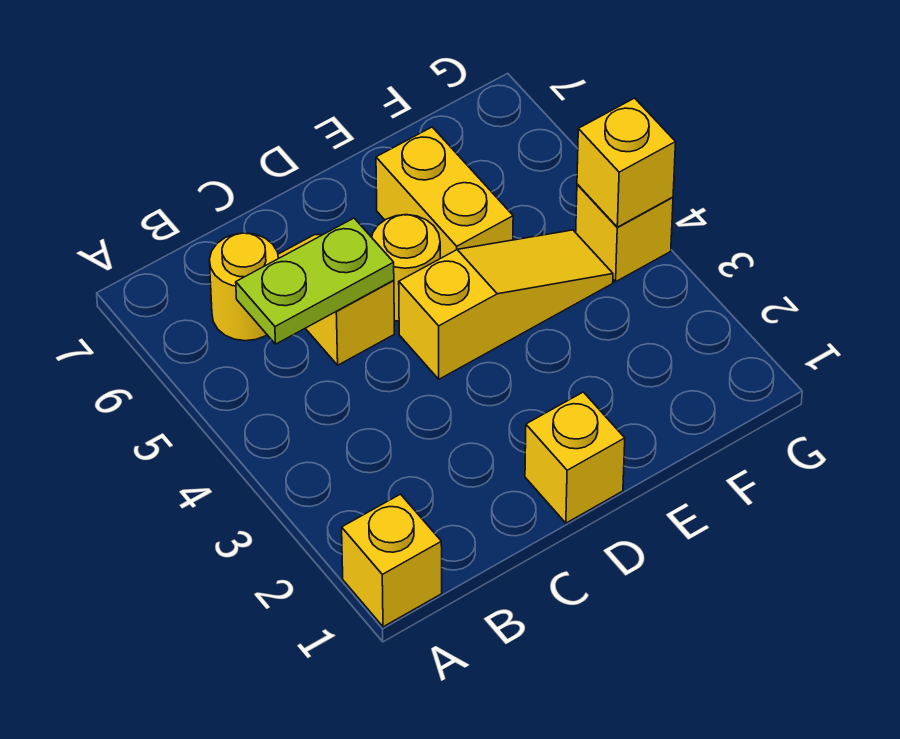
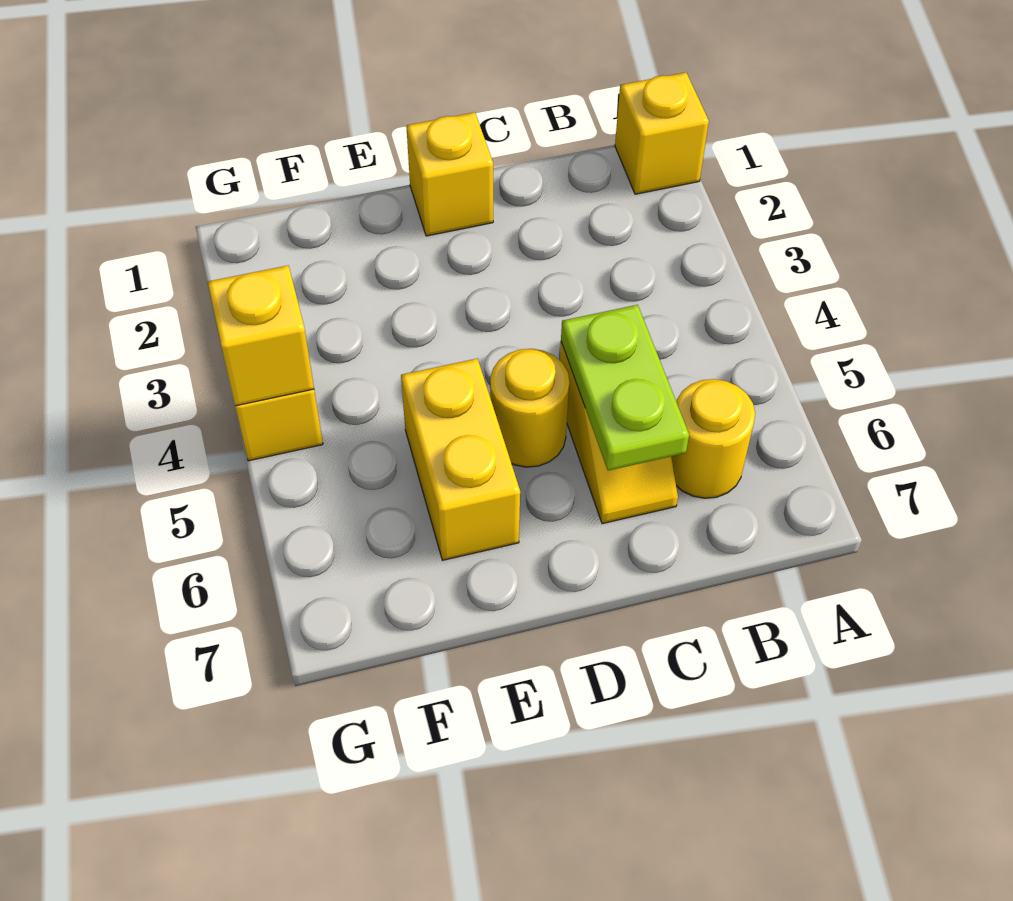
lime 1x2 plate [236,218,394,344] -> lime 1x2 plate turned to [561,305,689,471]
yellow 1x3 slope [399,230,613,379] -> none

